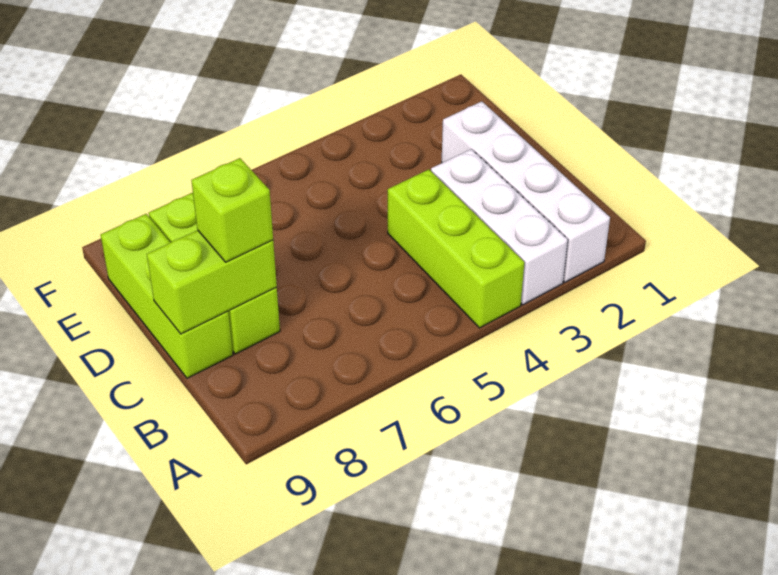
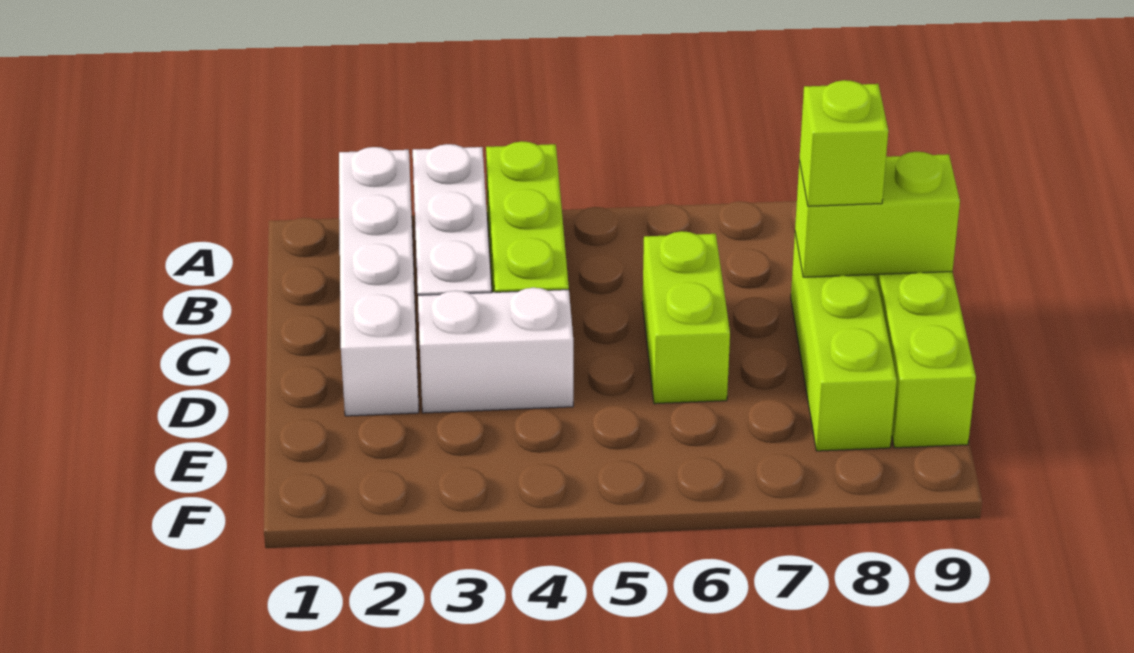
none -> lime 1x2 brick [642,231,730,404]
none -> white 1x2 brick [418,288,573,413]

